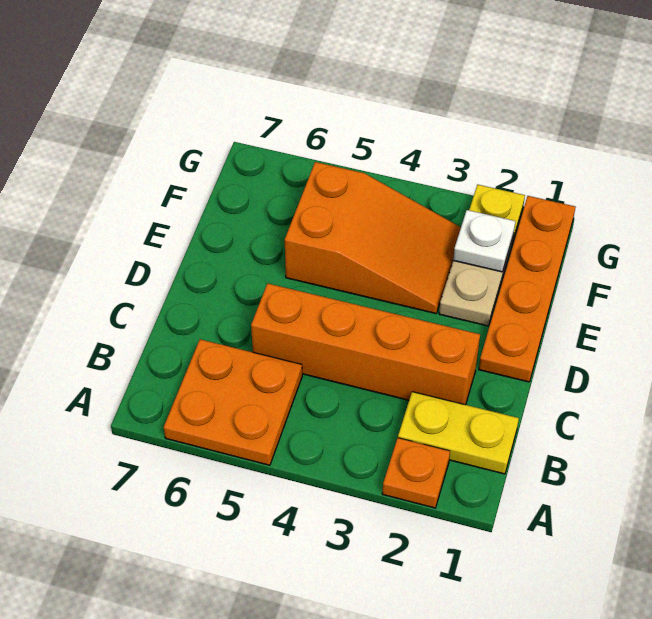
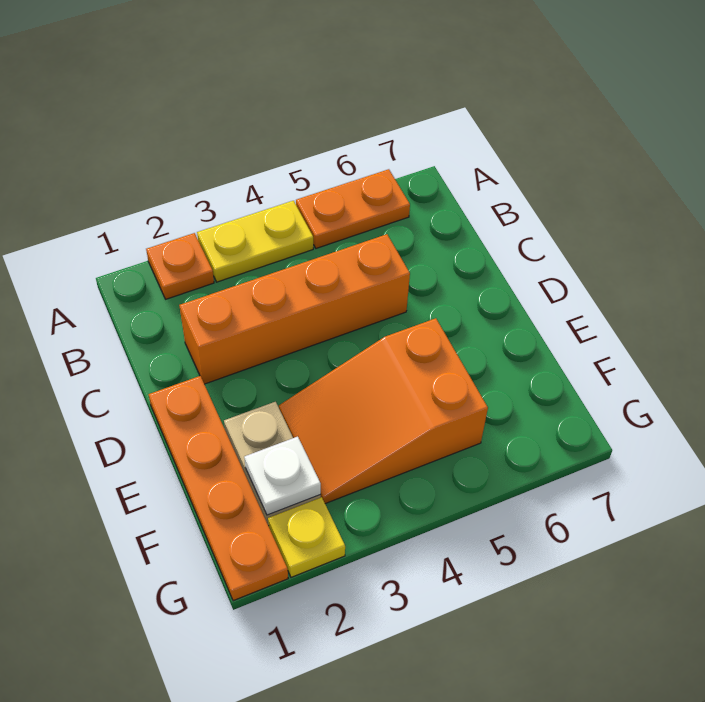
orange 2x2 plate [164,339,302,465] -> orange 1x2 plate [296,169,410,248]
yellow 1x2 plate [398,392,519,474] -> yellow 1x2 plate moved to [197,201,313,282]

